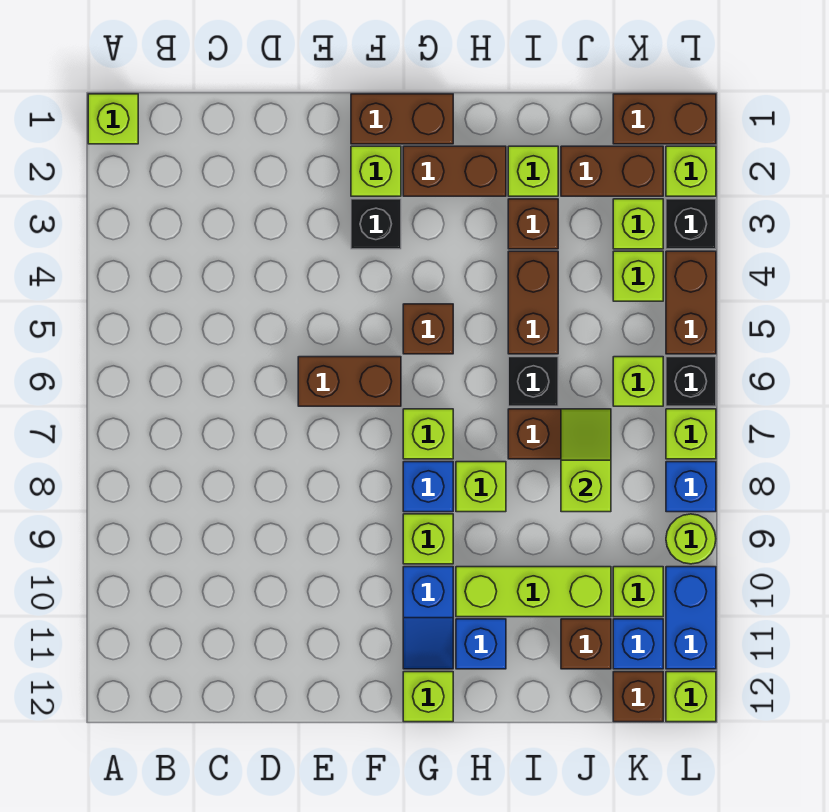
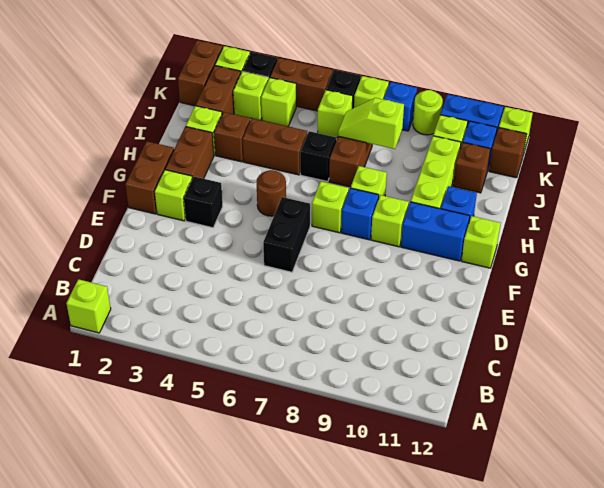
brown 1x2 brick [298,357,401,406] -> black 1x2 brick [263,197,310,272]
brown 1x1 brick [403,304,453,354] -> brown 1x1 round brick [257,170,286,216]
blue 1x2 slope [403,567,453,669] -> blue 1x2 brick [401,202,470,261]

